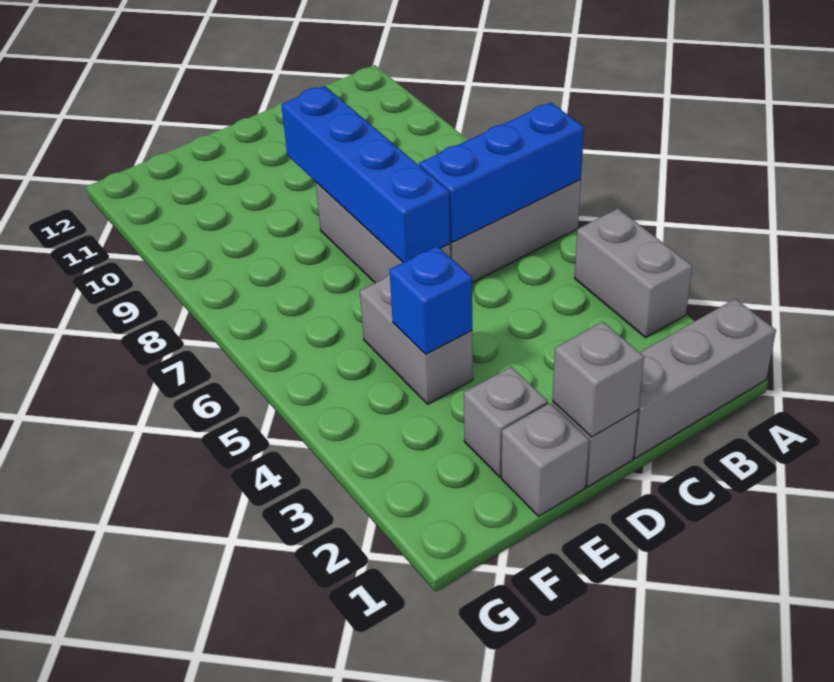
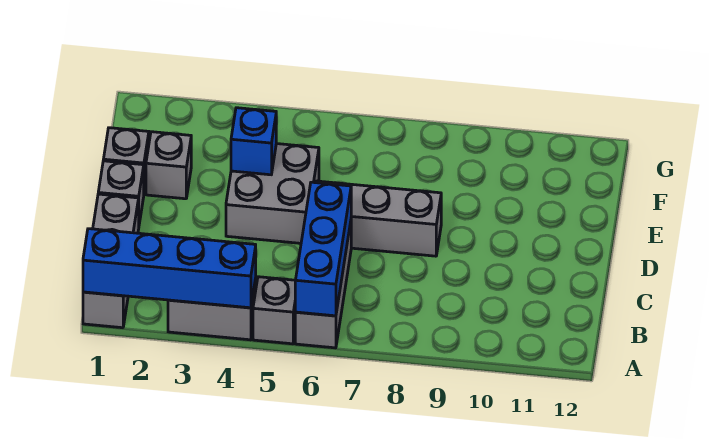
grey 1x1 brick [552,322,644,437] -> grey 1x1 brick moved to [253,277,295,344]
blue 1x4 brick [281,86,450,263] -> blue 1x4 brick moved to [83,229,256,308]
grey 1x2 brick [360,275,473,404] -> grey 2x2 brick [226,144,319,243]

